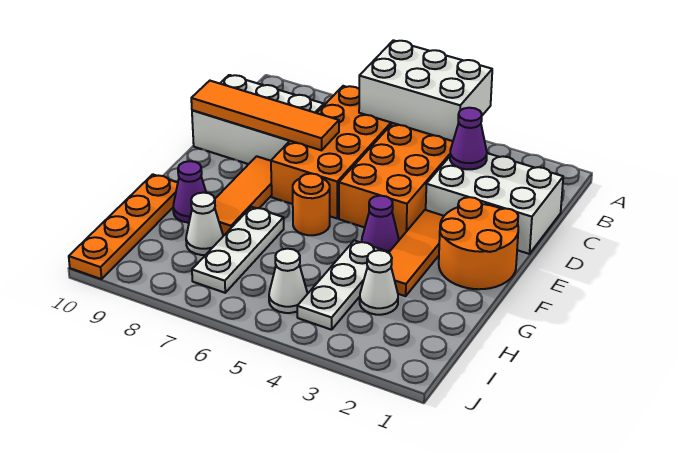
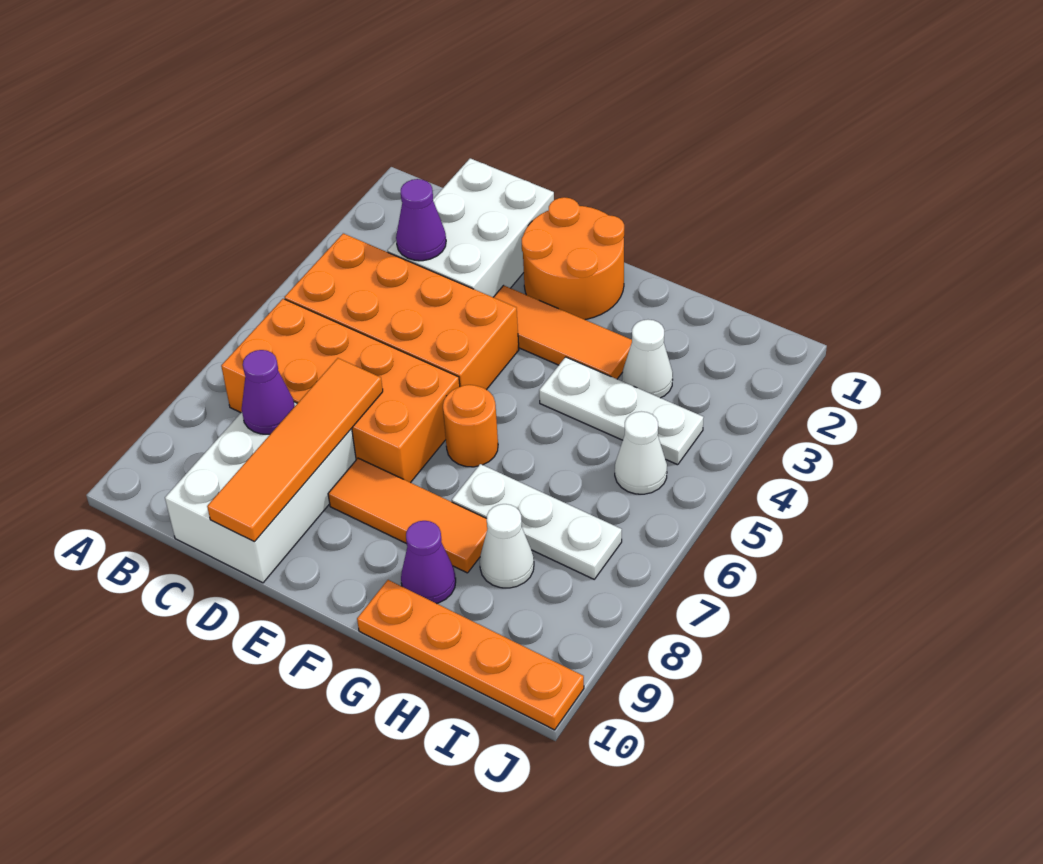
white 2x3 brick [359,40,492,141] -> none
purple 1x1 cone [362,196,399,253] -> purple 1x1 cone moved to [242,350,295,434]

